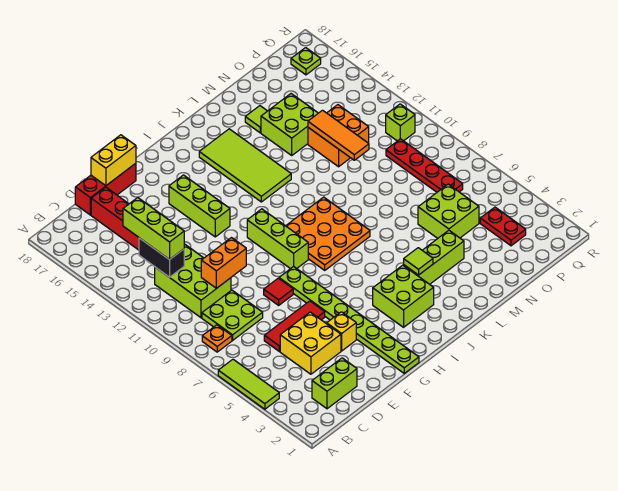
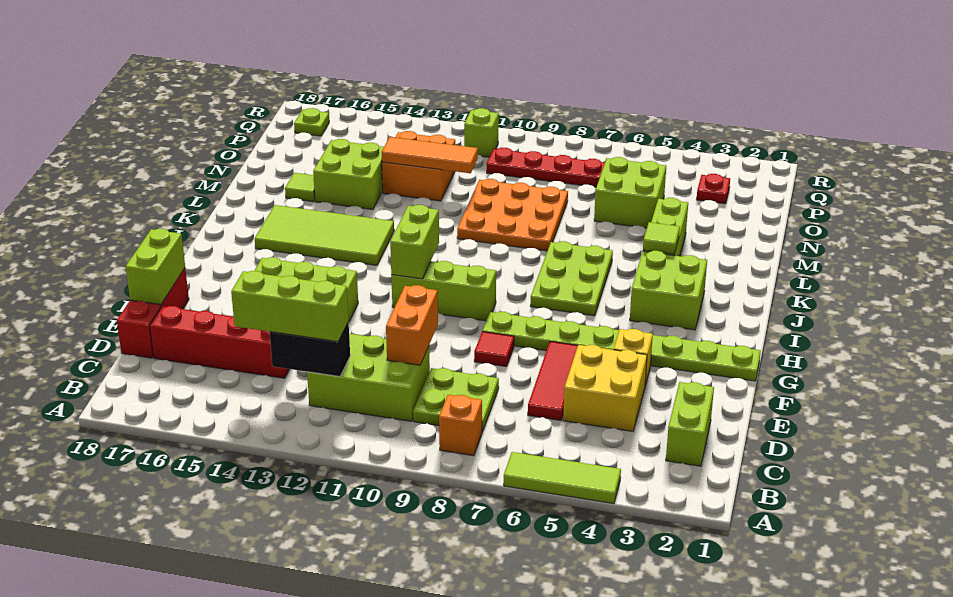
orange 1x1 plate [202,325,232,352] -> orange 1x1 brick [439,395,482,456]
yellow 1x2 brick [91,135,136,186] -> lime 1x2 brick [126,229,185,305]
none -> lime 1x2 brick [390,205,439,279]
none -> lime 2x3 plate [531,241,613,316]
orange 3x3 plate [286,197,370,270] -> orange 3x3 plate moved to [457,179,568,251]
red 1x2 plate [480,207,526,246] -> red 1x1 plate [697,174,730,204]

